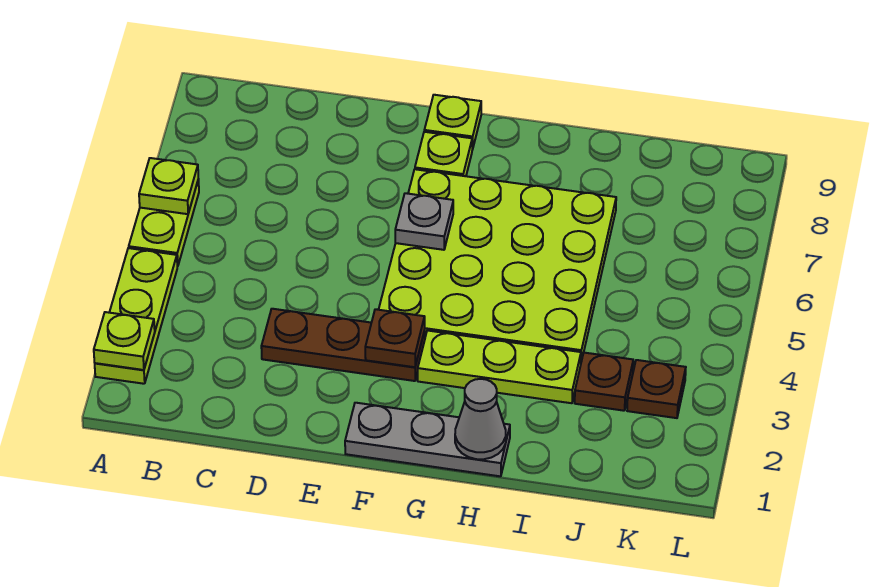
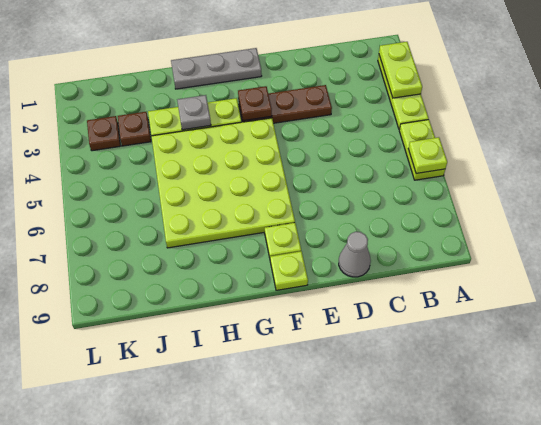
lime 1x1 plate [94,312,155,370] -> lime 1x2 plate [379,42,422,98]
grey 1x1 plate [395,193,453,250] -> grey 1x1 plate moved to [177,95,211,130]
grey 1x1 cone [455,379,506,459] -> grey 1x1 cone moved to [339,232,371,277]

